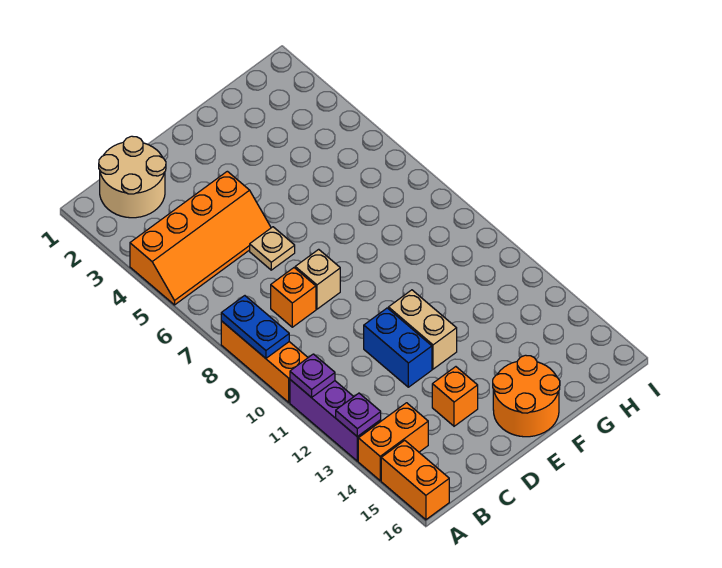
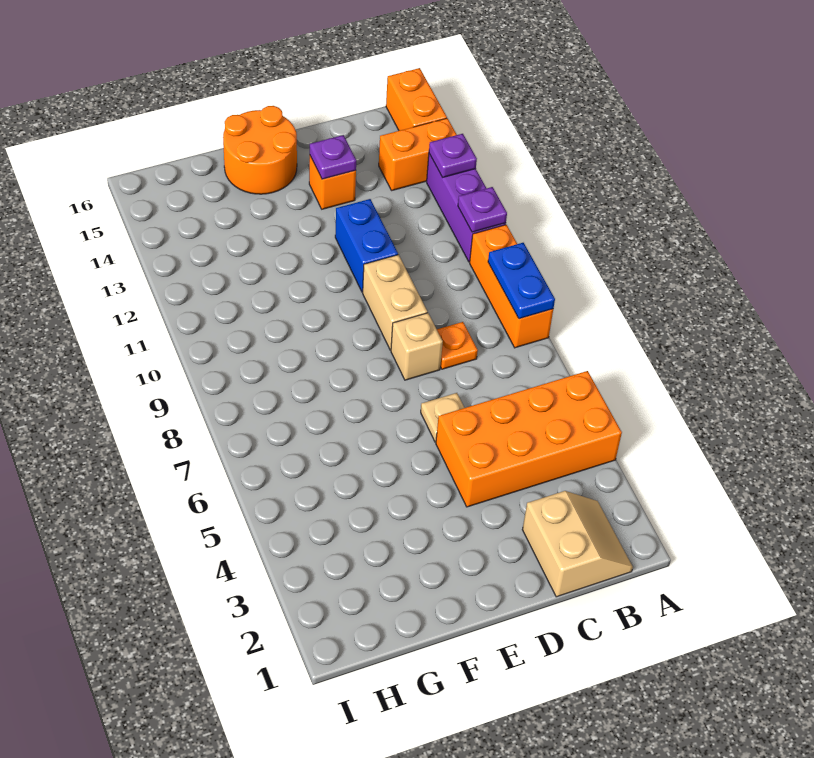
orange 2x4 slope [130,171,271,305] -> orange 2x4 brick [436,371,622,507]
tan 2x2 round brick [99,136,166,218] -> tan 2x2 slope [522,491,633,597]
orange 1x1 brick [271,268,316,327] -> orange 1x1 plate [437,322,478,369]
none -> purple 1x1 plate [310,135,356,179]
tan 1x2 brick [388,290,457,369] -> tan 1x2 brick moved to [363,255,427,350]

